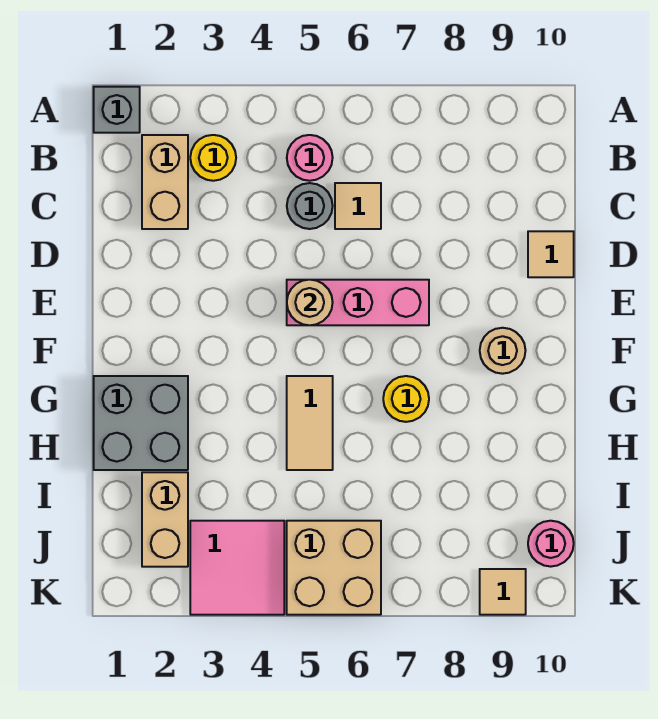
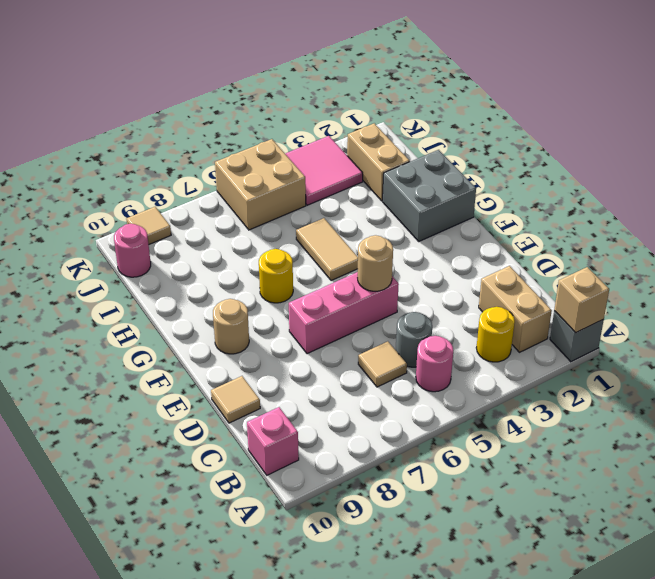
none -> tan 1x1 brick [554,267,609,333]
none -> pink 1x1 brick [247,407,299,475]

